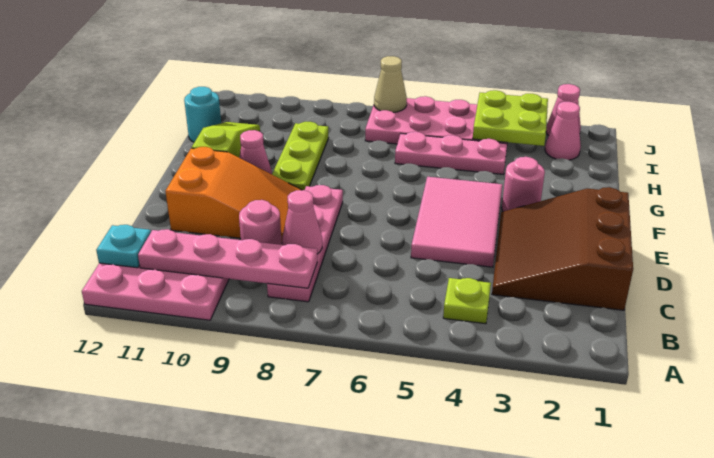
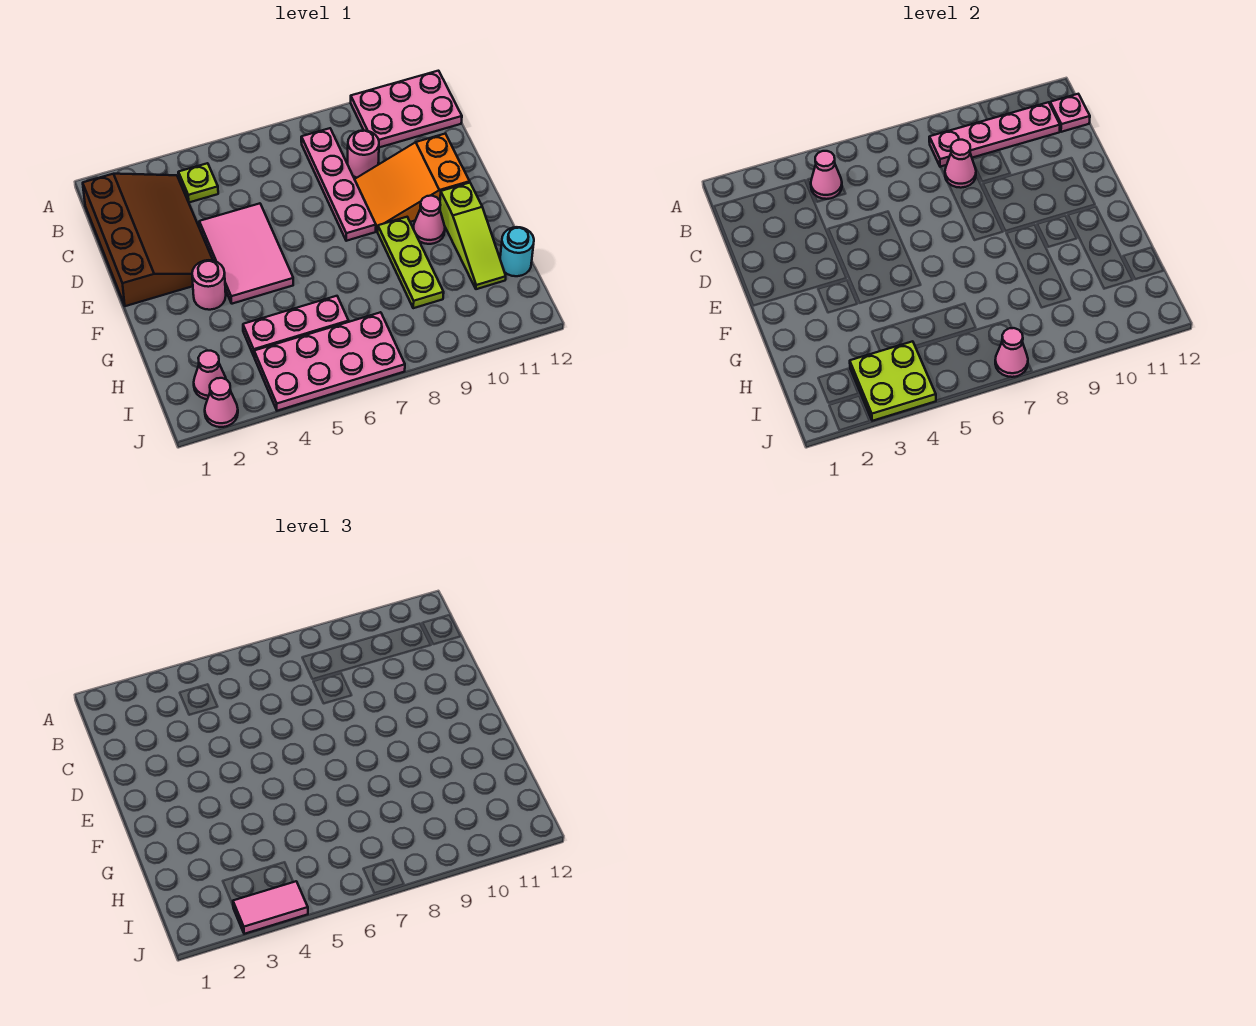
none -> pink 1x1 cone [811,151,842,199]
cyan 1x1 plate [96,225,151,268] -> pink 1x1 plate [1050,94,1090,132]
brown 3x3 slope [492,187,633,310] -> brown 3x4 slope [83,174,213,306]
none -> pink 1x2 tile [233,881,308,934]
tan 1x1 cone [374,56,407,113] -> pink 1x1 cone [995,328,1028,377]

